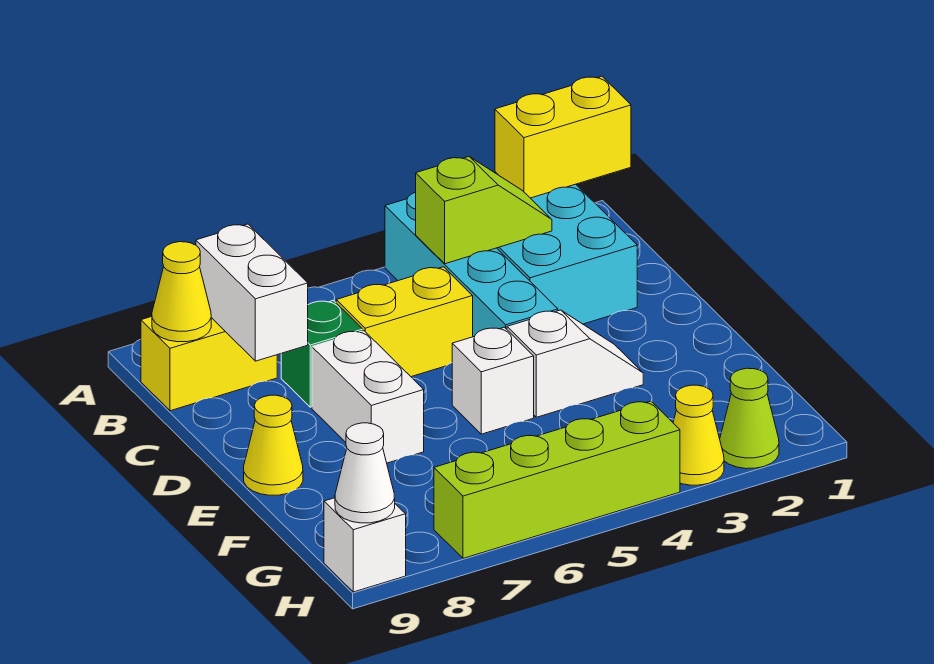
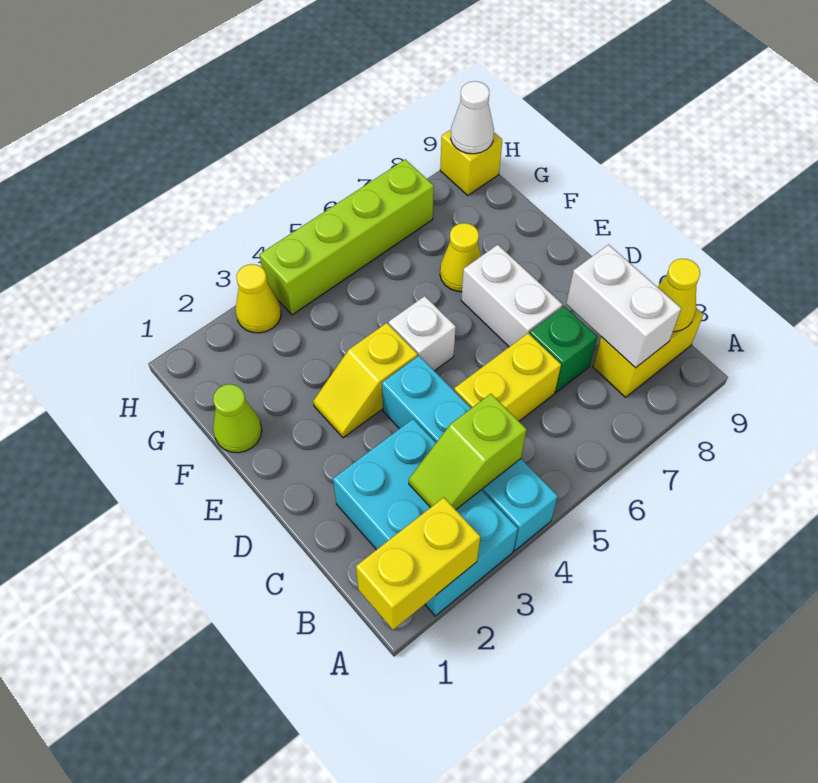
white 1x2 slope [507,310,643,417] -> yellow 1x2 slope [313,323,418,438]
yellow 1x1 cone [244,395,303,495] -> yellow 1x1 cone moved to [440,223,481,292]
lime 1x1 cone [720,368,779,469] -> lime 1x1 cone moved to [213,384,262,453]
white 1x1 brick [324,498,406,592] -> yellow 1x1 brick [440,130,502,195]

